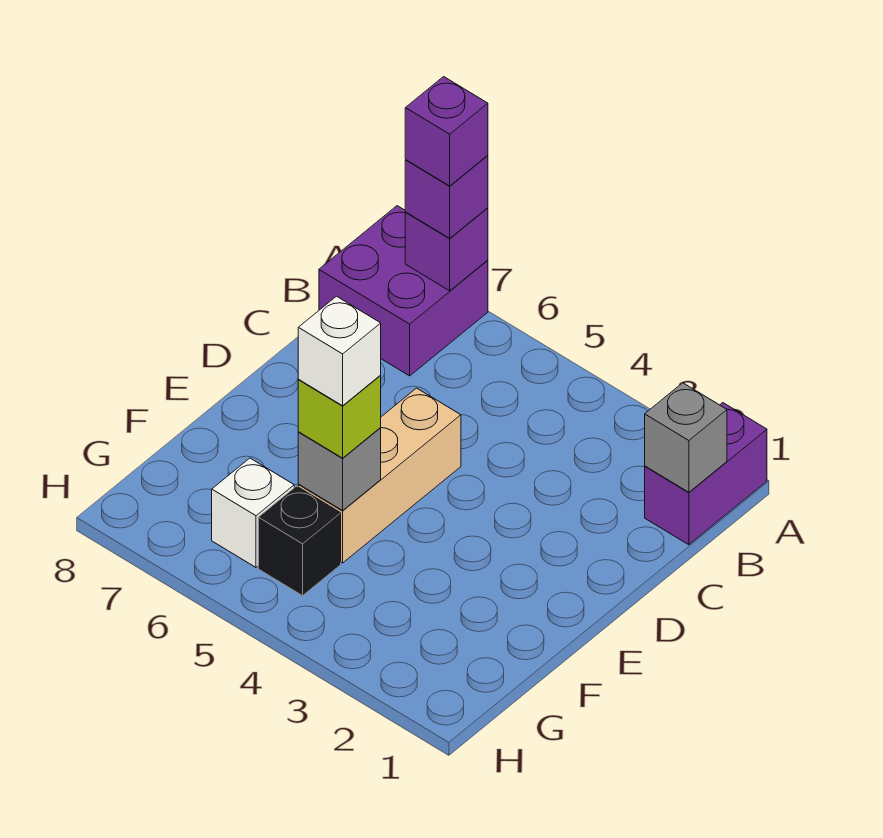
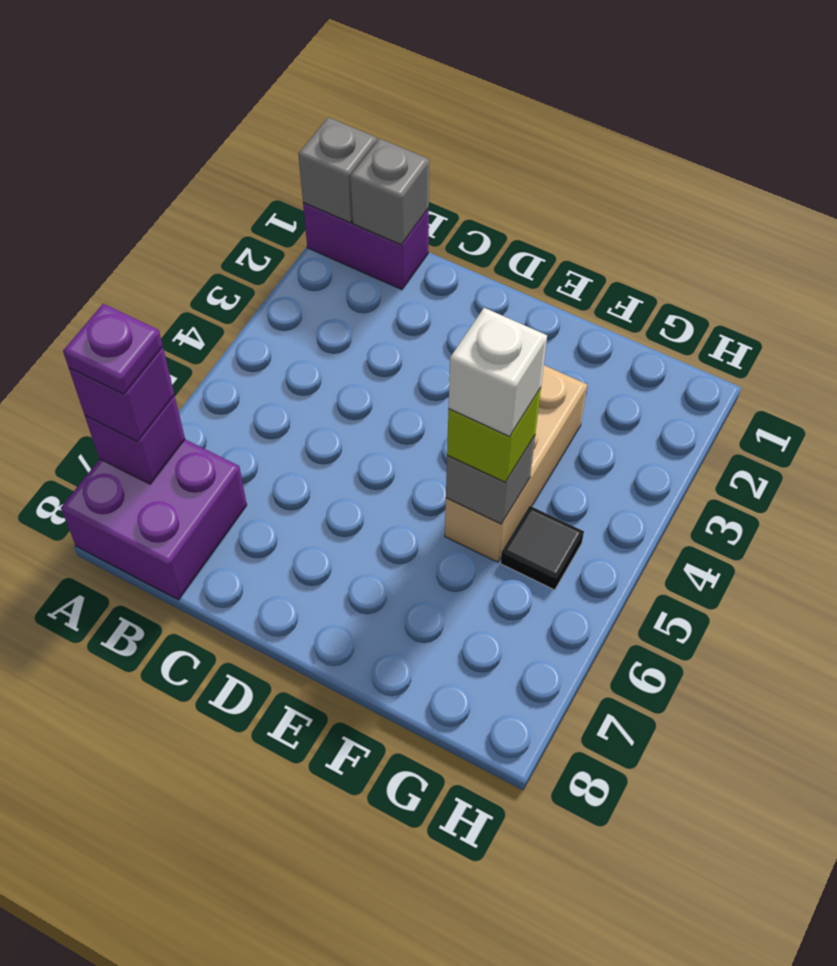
none -> grey 1x1 brick [298,117,377,223]
purple 1x1 brick [405,77,488,186] -> purple 1x1 plate [63,304,163,394]
tan 1x3 brick [298,388,461,563] -> tan 1x3 brick turned to [445,365,587,562]
black 1x1 brick [258,486,341,596] -> black 1x1 tile [501,506,584,590]
white 1x1 brick [212,458,294,567] -> none

